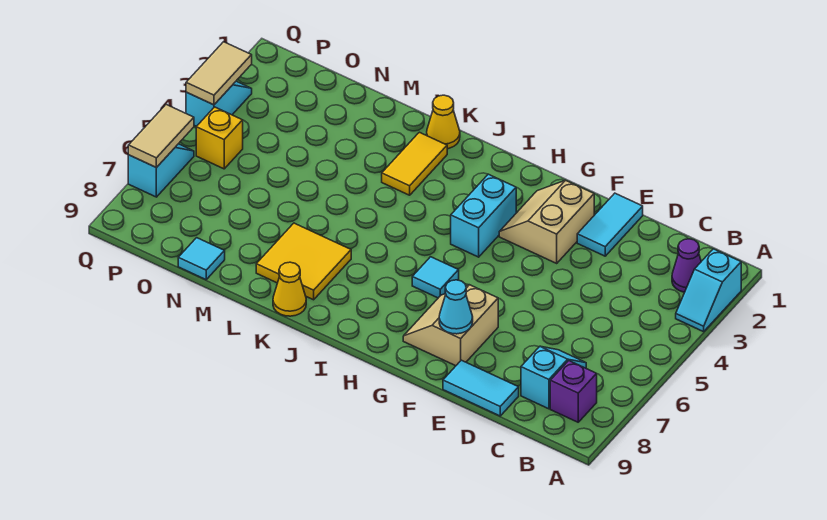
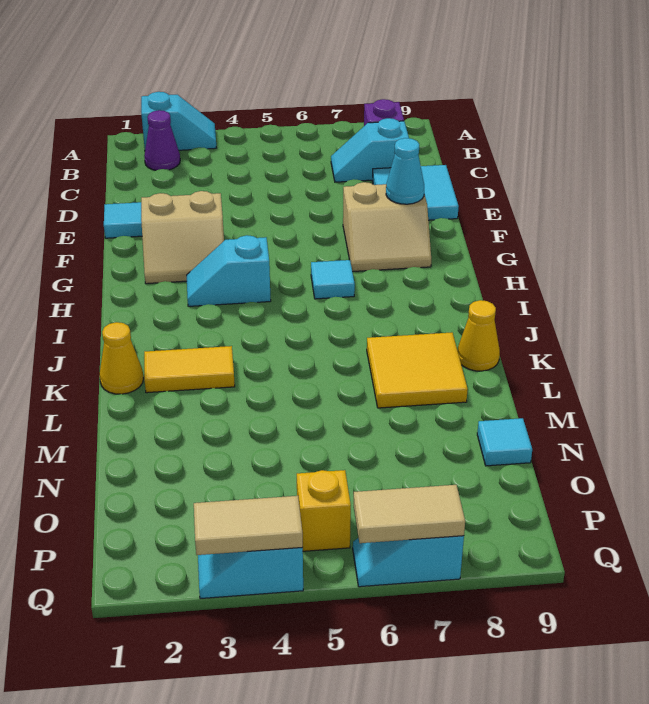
cyan 1x2 tile [443,360,519,416] -> cyan 2x2 tile [372,165,459,220]
cyan 1x2 brick [451,174,516,257] -> cyan 1x2 slope [187,235,271,306]

